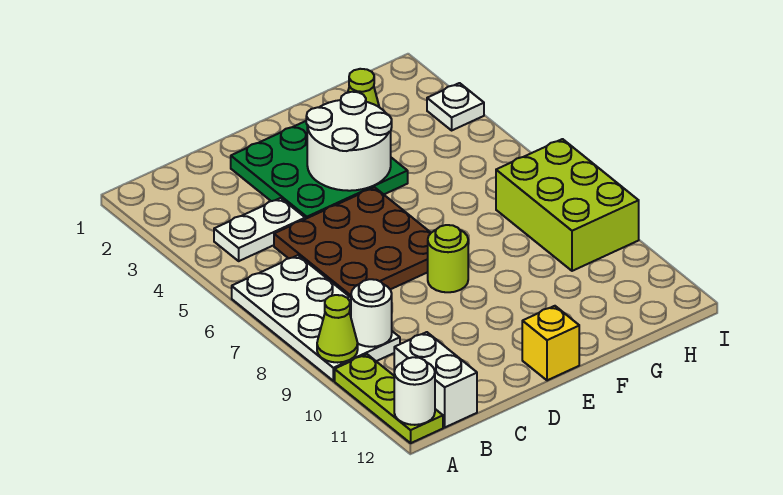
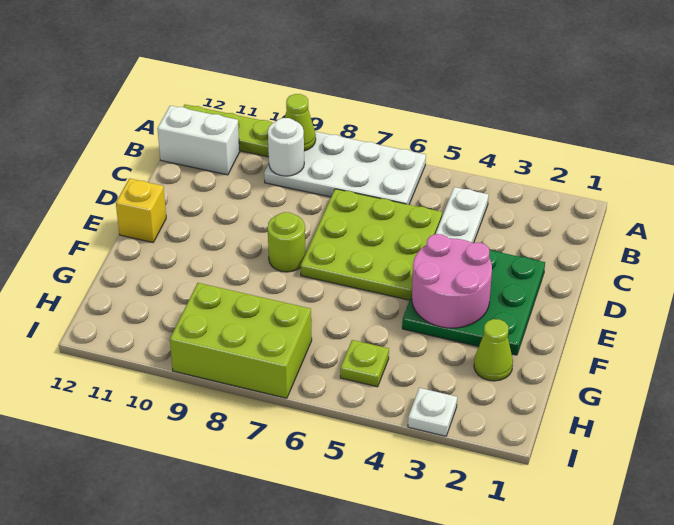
white 1x1 round brick [394,357,435,425] -> none
brown 3x3 plate [274,187,431,297] -> lime 3x3 plate [300,189,442,300]
white 2x2 round brick [306,92,392,191] -> pink 2x2 round brick [412,234,492,328]
none -> lime 1x1 plate [340,340,389,387]

